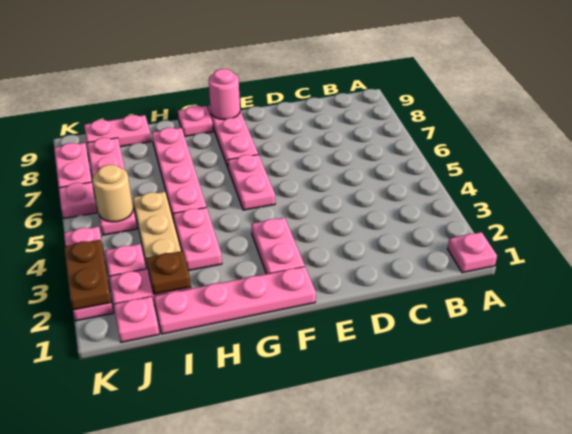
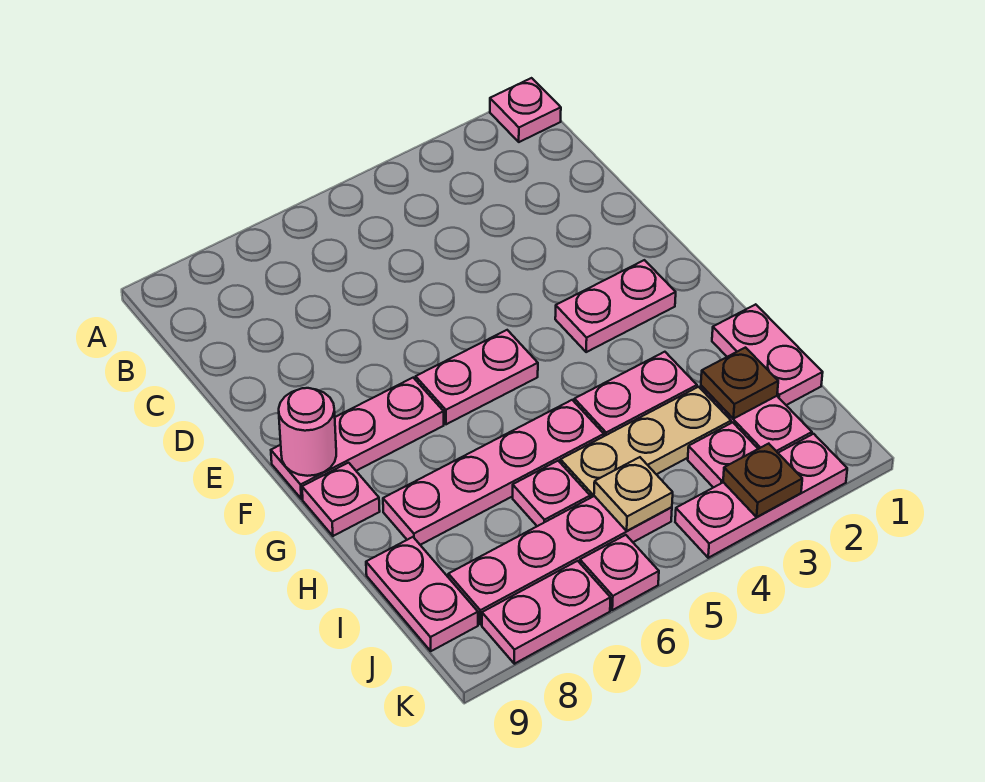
pink 1x4 plate [154,267,316,334] -> pink 1x2 plate [712,304,823,405]
pink 1x1 plate [114,296,159,342] -> pink 1x1 plate moved to [513,461,590,526]
tan 1x1 round brick [92,165,133,222] -> tan 1x1 plate [594,457,673,531]
brown 1x2 plate [64,240,111,310] -> brown 1x1 plate [723,444,802,517]

